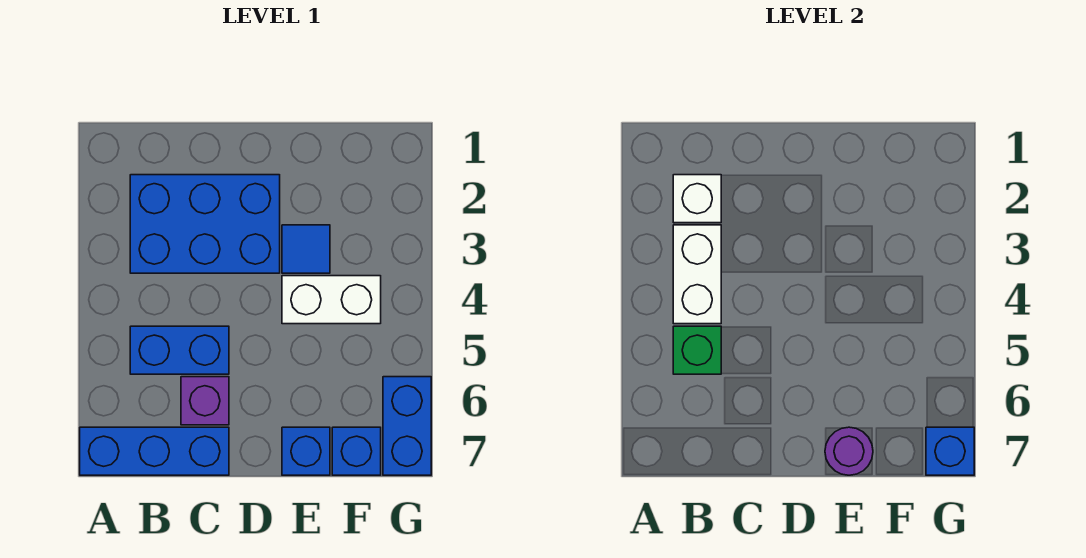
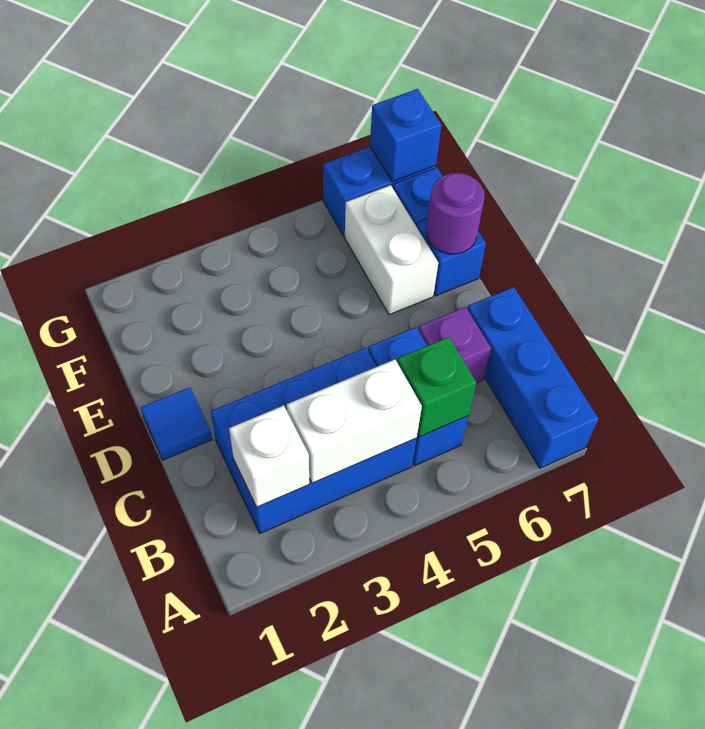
blue 2x3 brick [130,175,280,273] -> blue 2x3 brick turned to [211,348,417,533]
blue 1x1 tile [282,225,330,273] -> blue 1x1 tile moved to [140,387,212,460]
white 1x2 brick [282,276,381,324] -> white 1x2 brick moved to [345,185,438,315]

